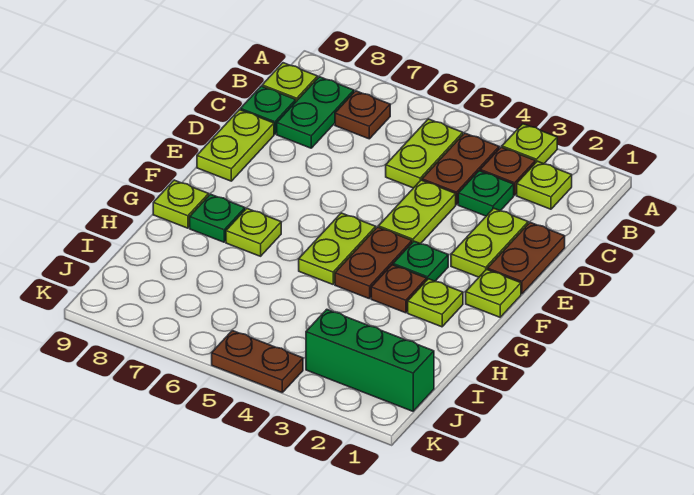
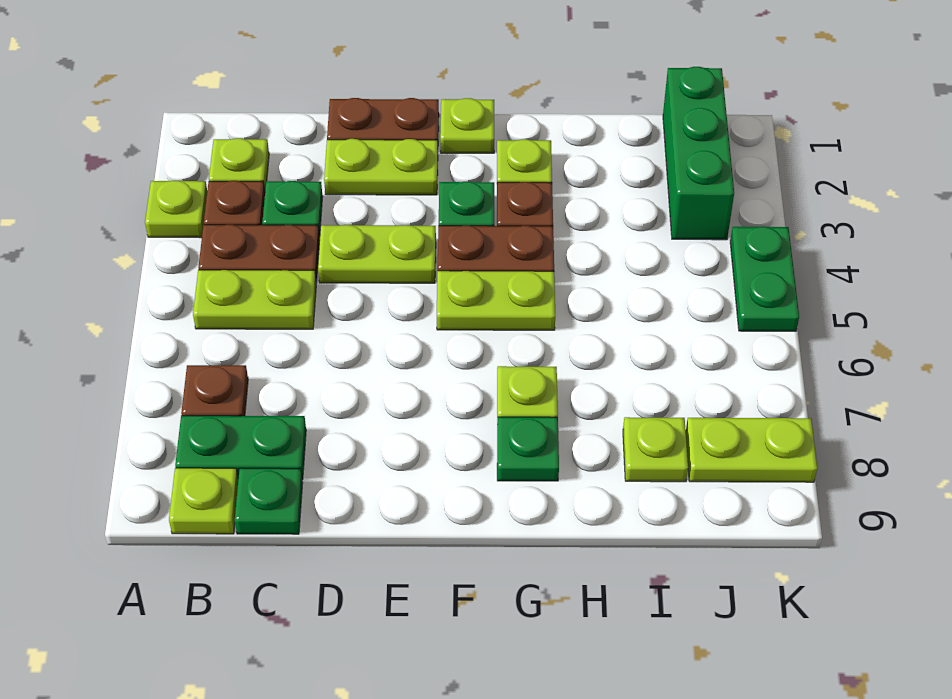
lime 1x2 plate [197,110,274,181] -> lime 1x2 plate moved to [686,418,817,482]
lime 1x1 plate [153,180,209,228] -> lime 1x1 plate moved to [623,417,688,482]
brown 1x2 plate [212,331,303,392] -> green 1x2 plate [730,227,799,331]

